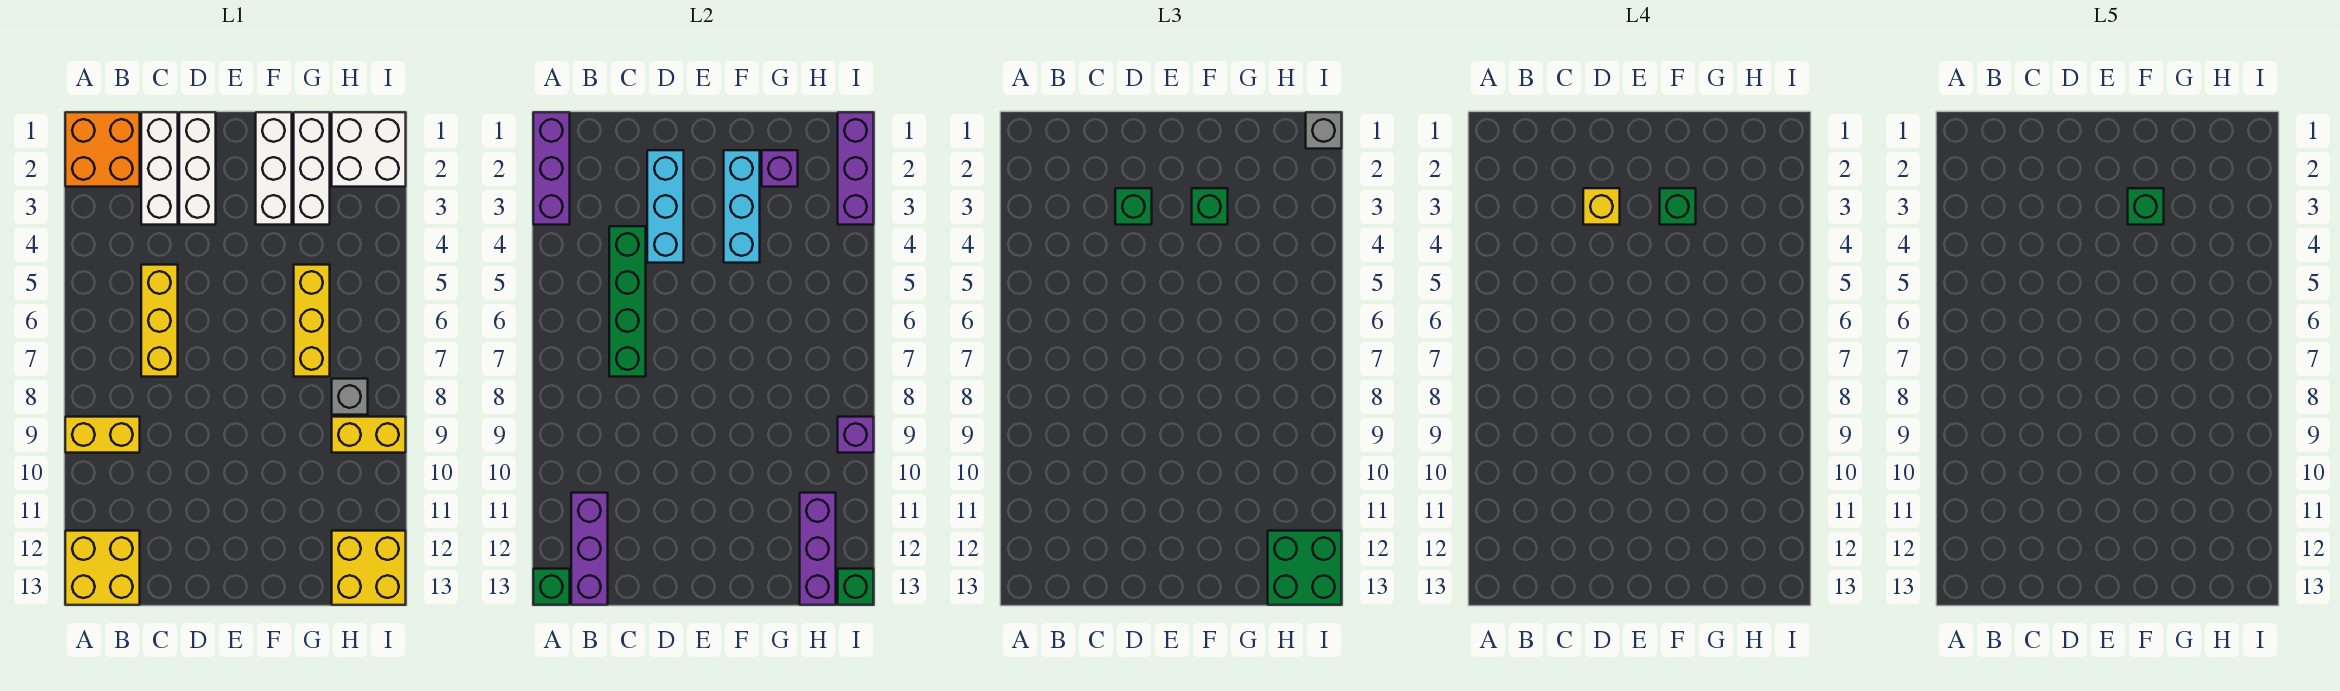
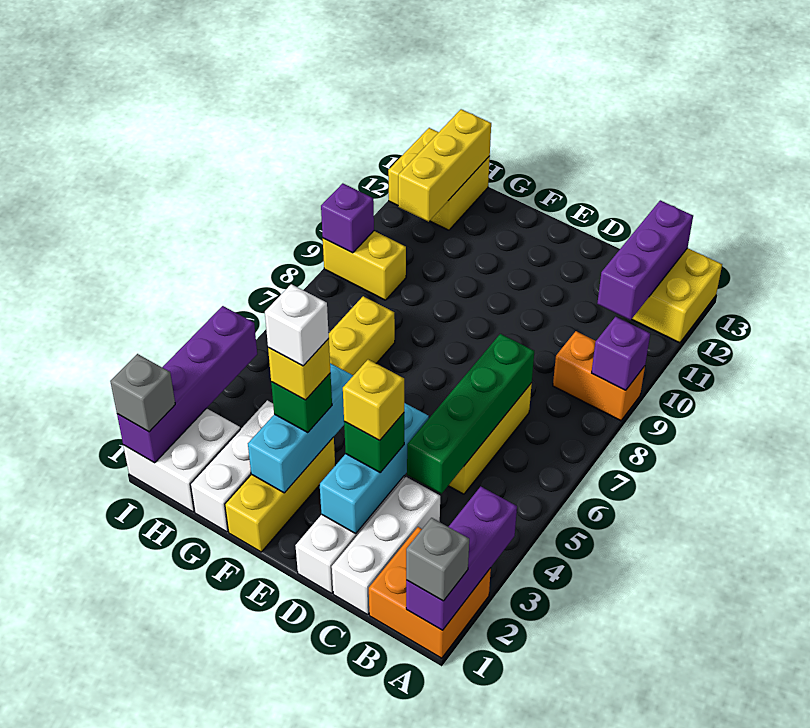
yellow 1x2 brick [65,417,140,453] -> orange 1x2 brick [553,331,645,421]
green 1x1 brick [533,569,570,605] -> none
white 1x3 brick [256,112,292,225] -> yellow 1x3 brick [225,437,335,552]
green 1x1 brick [1660,188,1696,225] -> yellow 1x1 brick [268,339,330,400]
green 1x1 brick [2128,188,2164,225] -> white 1x1 brick [265,284,329,366]
purple 1x1 brick [762,150,798,187] -> purple 1x1 brick moved to [592,317,650,390]
grey 1x1 brick [332,379,368,415] -> grey 1x1 brick moved to [406,518,469,601]
purple 1x3 brick [800,493,836,605] -> yellow 1x3 brick [398,109,491,222]
green 2x2 brick [1268,531,1342,605] -> none
purple 1x3 brick [838,112,874,225] -> purple 1x4 brick [117,306,257,463]
green 1x1 brick [838,569,874,605] -> none

